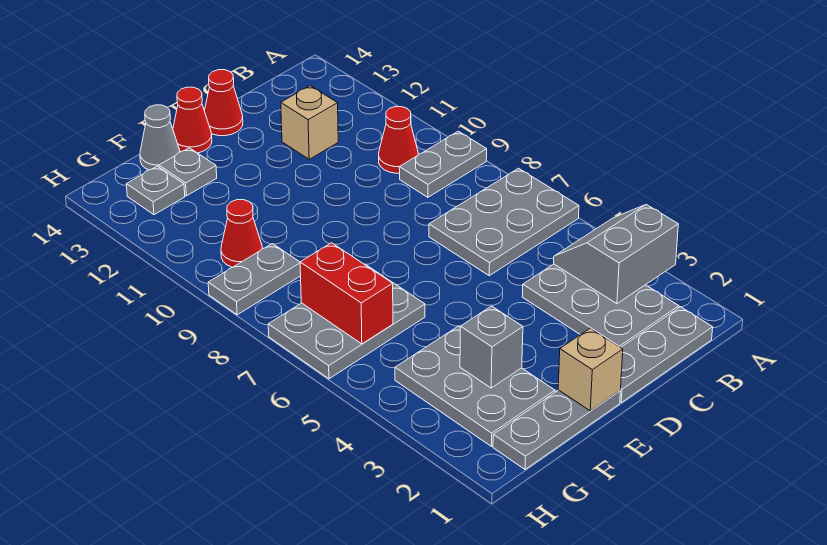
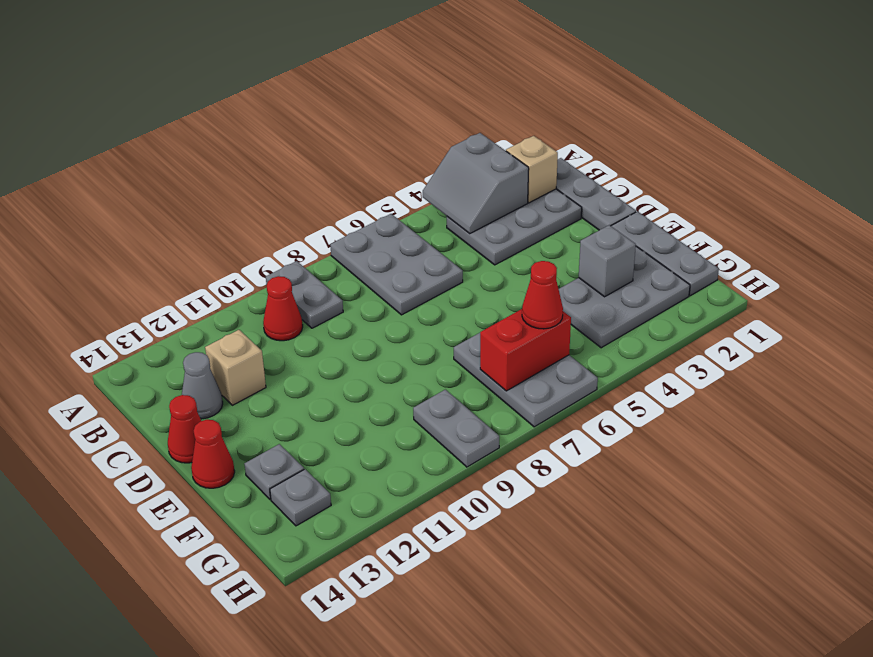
tan 1x1 brick [558,328,623,411] -> tan 1x1 brick moved to [506,136,558,203]
grey 1x1 cone [140,105,180,170] -> grey 1x1 cone moved to [182,352,223,419]
red 1x1 cone [221,200,262,267] -> red 1x1 cone moved to [522,261,563,329]

